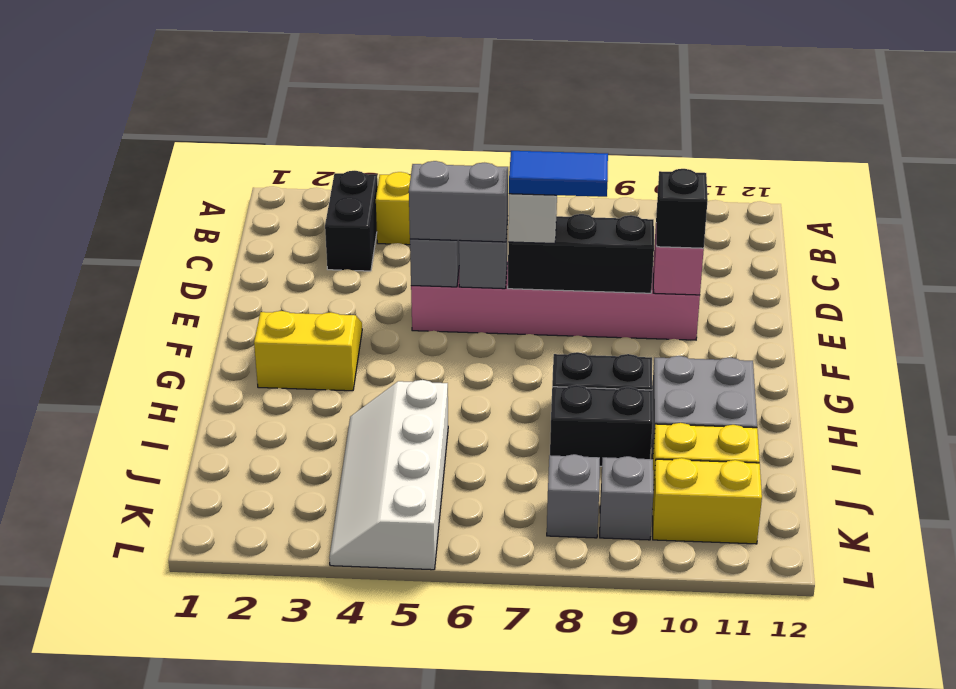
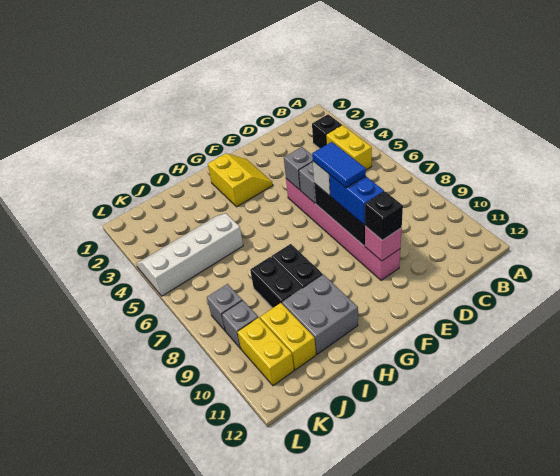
black 1x2 brick [325,171,378,271] -> black 1x1 brick [312,114,342,148]
grey 1x2 brick [409,161,508,242] -> none
none -> blue 1x2 brick [330,175,384,225]

